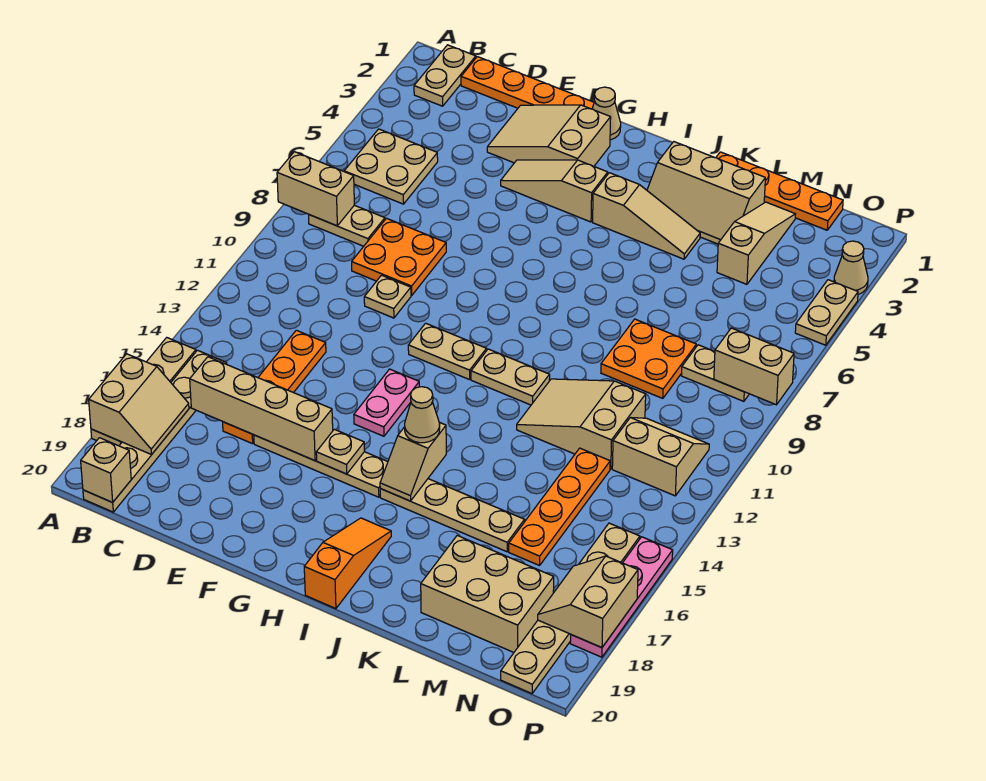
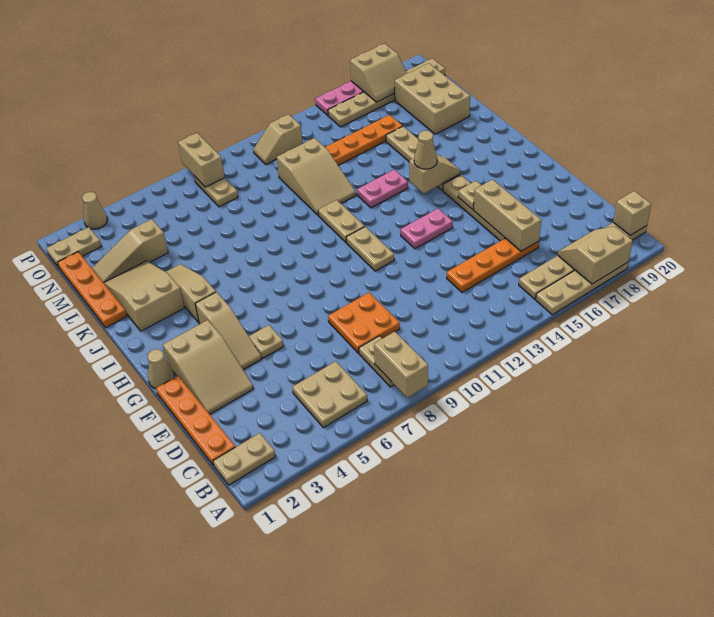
tan 1x4 brick [190,357,333,461] -> tan 1x3 brick [473,179,541,251]
tan 1x1 plate [364,275,411,318] -> tan 1x1 plate moved to [249,325,284,358]
orange 1x3 slope [304,518,391,609] -> none
tan 2x3 slope [647,142,765,244] -> tan 2x3 slope turned to [104,261,184,331]
none -> pink 1x2 plate [357,170,408,208]
orange 2x2 plate [601,319,696,398] -> none
tan 2x2 slope [612,418,709,496] -> tan 1x2 slope [253,114,303,164]
tan 1x2 plate [795,280,858,345] -> tan 1x2 plate moved to [46,227,101,268]

